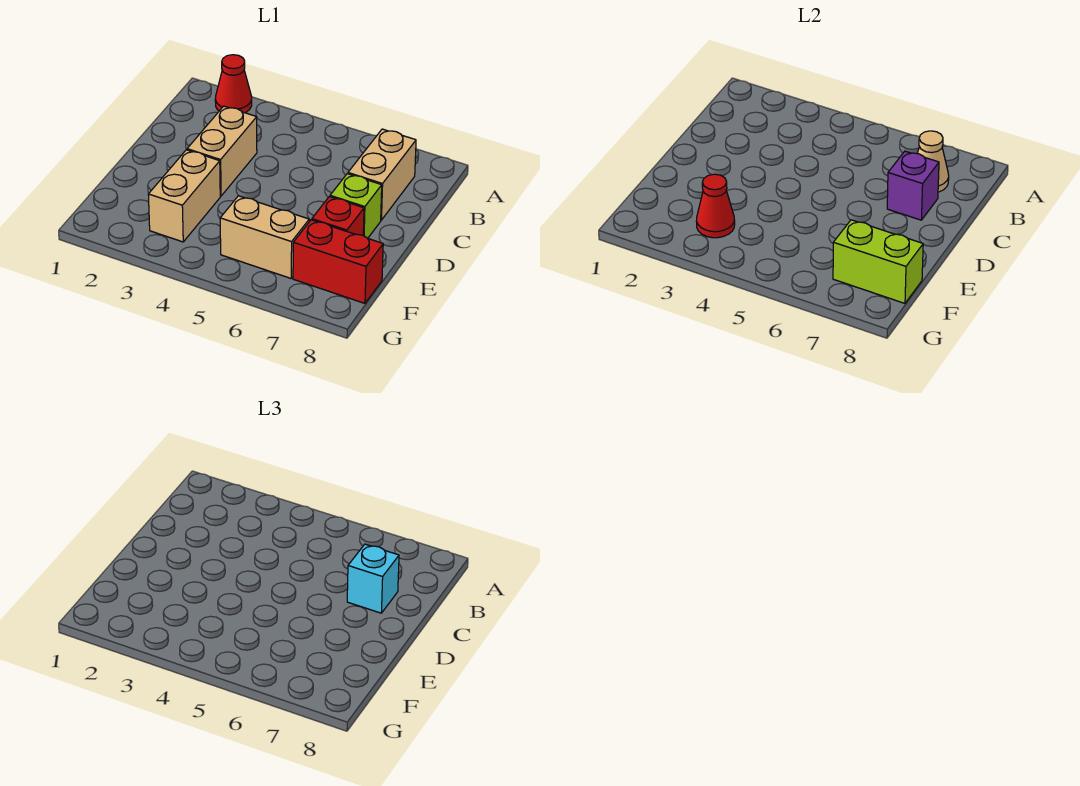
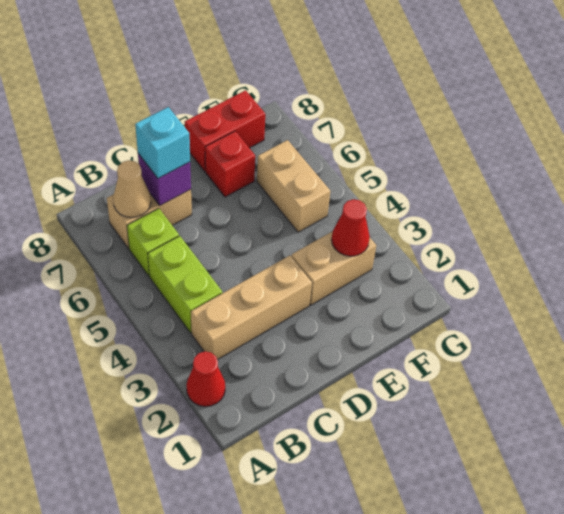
tan 1x2 brick [187,106,257,196] -> tan 1x3 brick [191,256,312,360]
lime 1x1 brick [330,174,382,238] -> lime 1x1 brick moved to [127,208,179,276]
red 1x2 brick [293,220,383,303] -> red 1x2 brick turned to [185,90,265,171]
lime 1x2 brick [833,220,923,303] -> lime 1x2 brick moved to [148,236,222,333]

